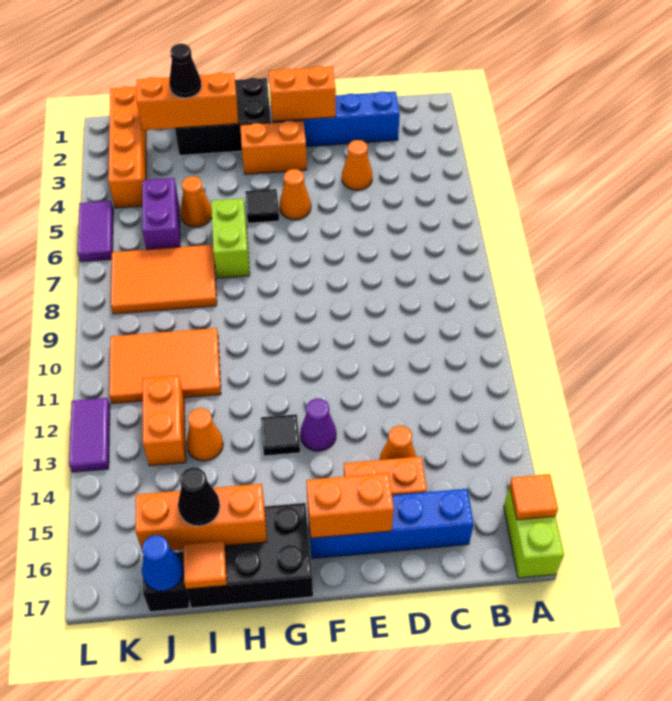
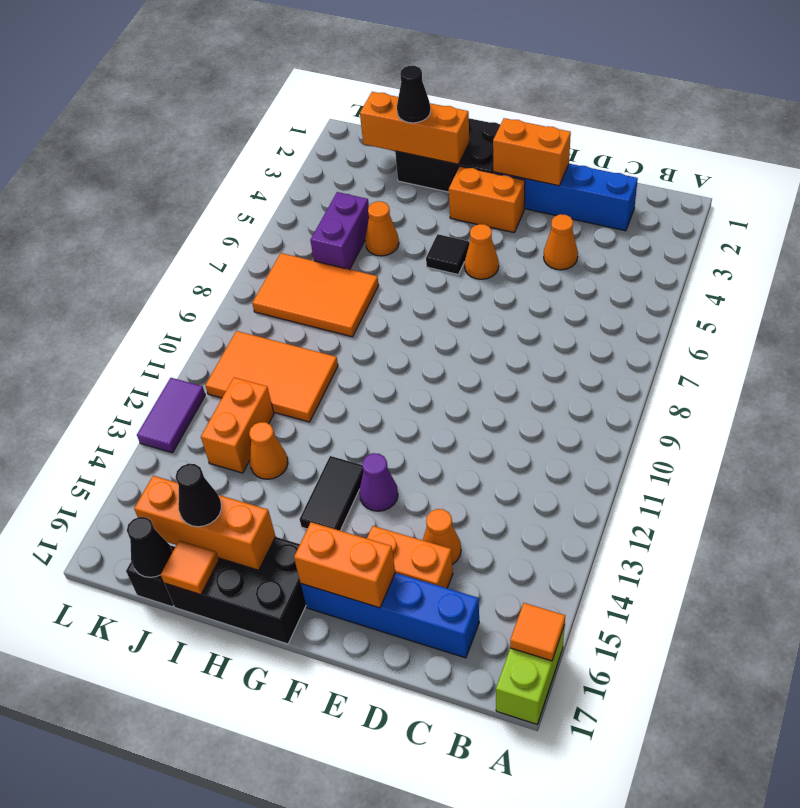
black 1x1 tile [261,414,300,456] -> black 1x2 tile [300,456,363,531]
lime 1x2 brick [211,198,250,278] -> none
blue 1x1 cone [142,535,183,591] -> black 1x1 cone [127,517,172,577]
orange 1x4 brick [108,86,146,208] -> none
purple 1x2 tile [77,201,113,262] -> none

